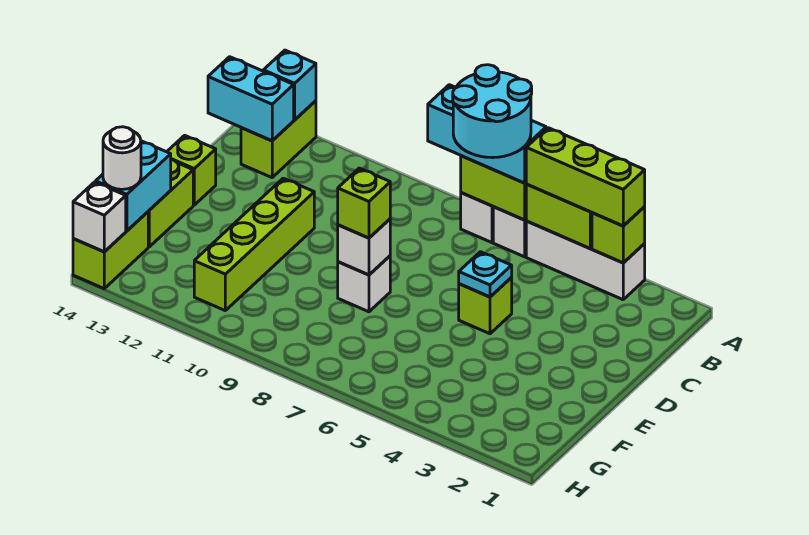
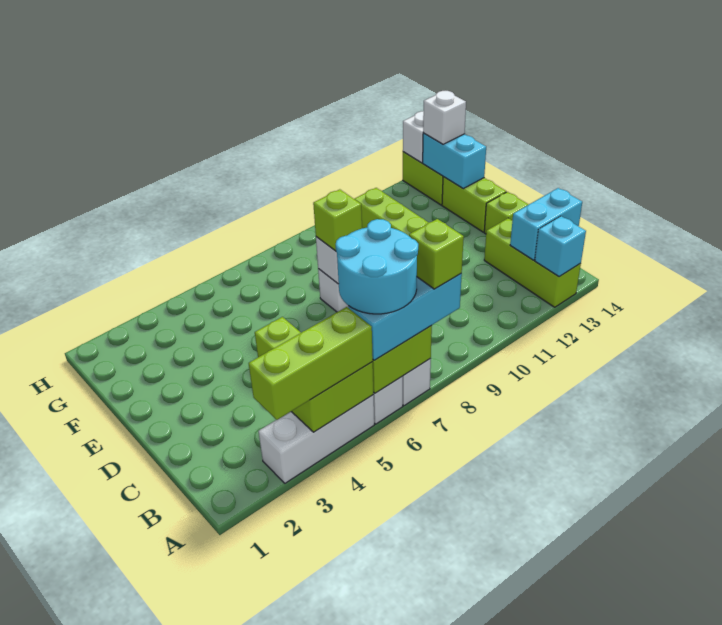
lime 1x1 brick [592,207,645,263] -> lime 1x1 brick moved to [409,219,464,289]
lime 1x2 brick [241,101,316,177] -> lime 1x3 brick [484,218,581,307]
cyan 1x1 plate [459,252,512,297] -> none
white 1x1 round brick [103,127,141,189] -> white 1x1 brick [423,91,466,144]

